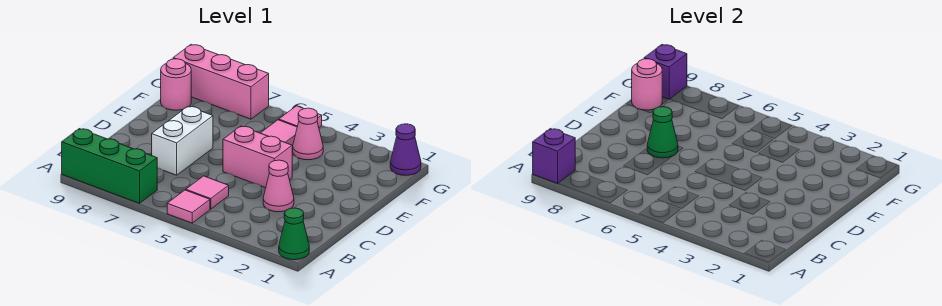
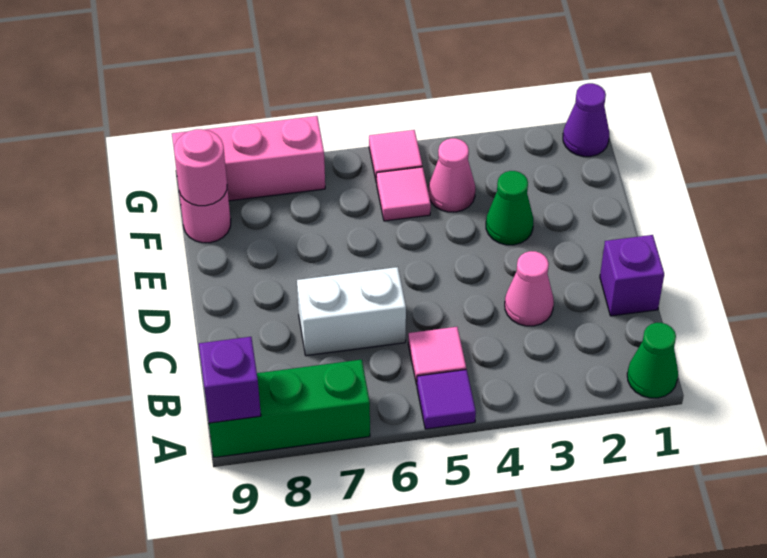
pink 1x1 tile [167,190,210,223] -> purple 1x1 tile [417,370,476,429]
white 1x2 brick [152,106,213,175] -> white 1x2 brick turned to [297,267,406,356]
pink 1x2 brick [223,126,292,188] -> none
green 1x1 cone [647,107,678,158] -> green 1x1 cone moved to [486,171,533,245]
purple 1x1 brick [644,45,687,99] -> purple 1x1 brick moved to [600,235,664,316]

